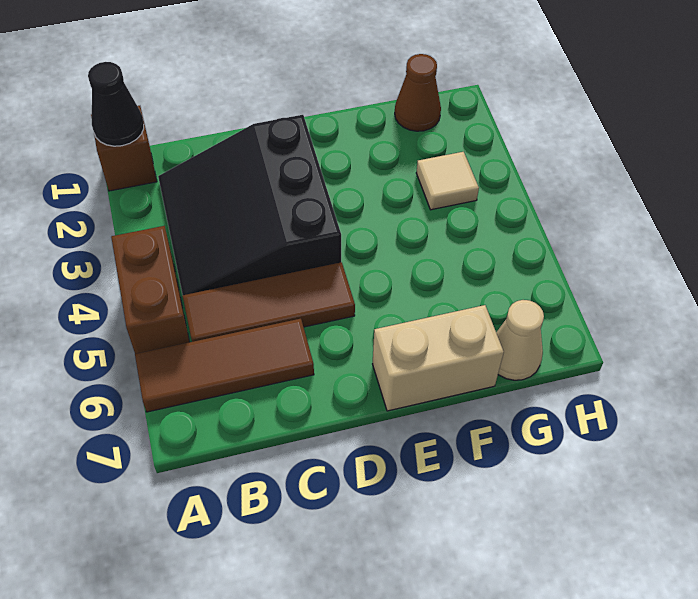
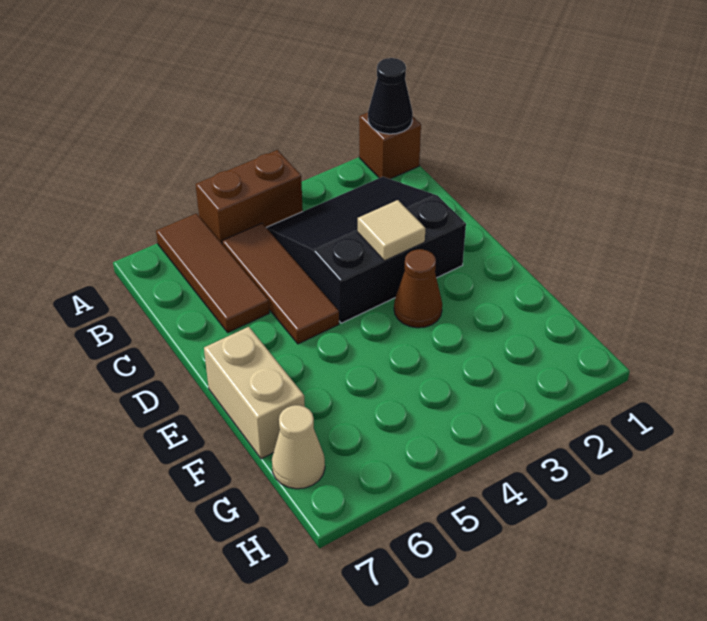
brown 1x1 cone [395,54,441,131] -> brown 1x1 cone moved to [394,249,442,328]
tan 1x1 tile [416,152,479,210] -> tan 1x1 tile moved to [358,200,425,261]

